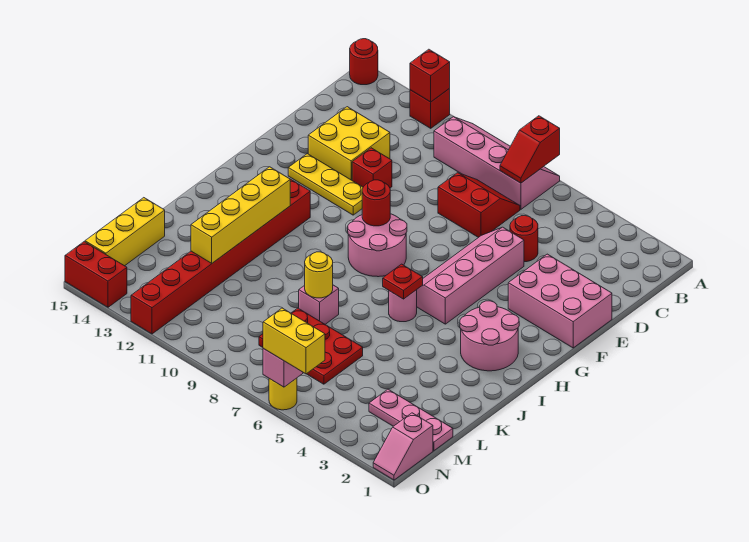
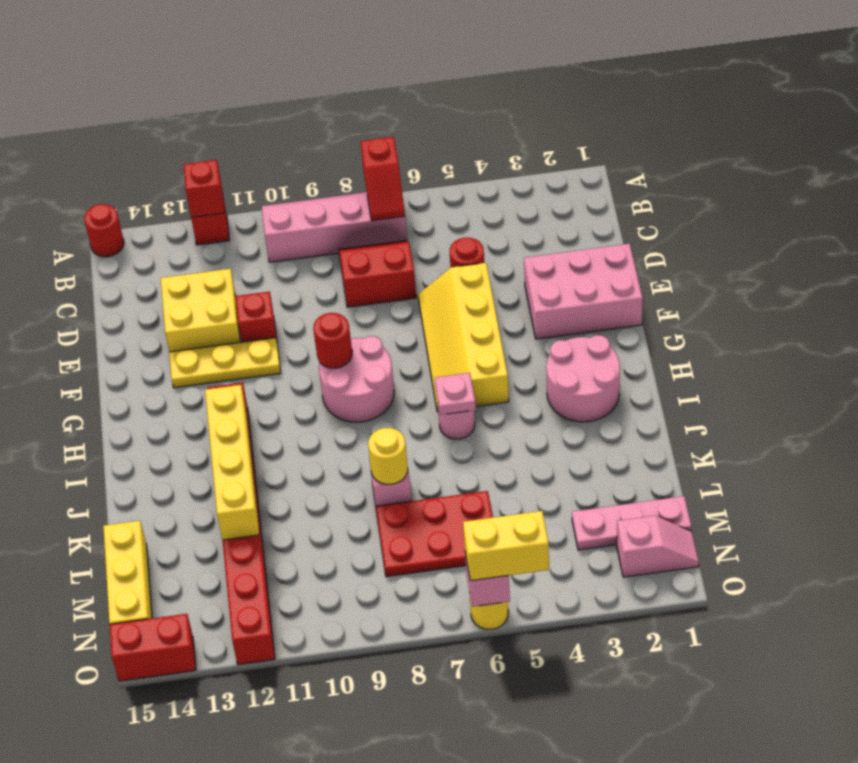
pink 2x4 slope [417,227,524,324] -> yellow 2x4 slope [418,263,509,412]
red 1x1 plate [383,264,423,299] -> pink 1x1 plate [435,373,476,415]
pink 1x2 slope [373,413,433,480] -> pink 1x2 slope turned to [617,516,699,577]

